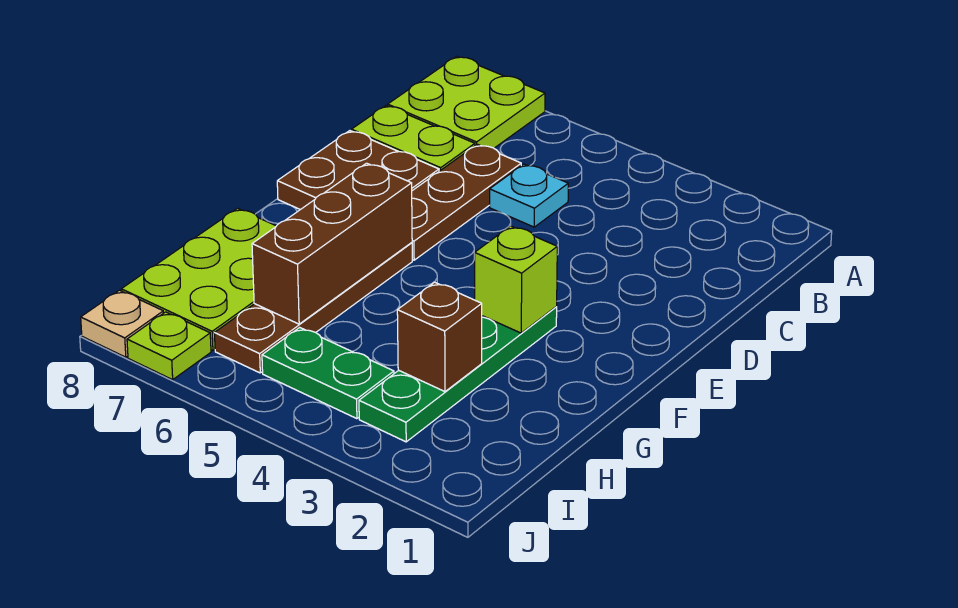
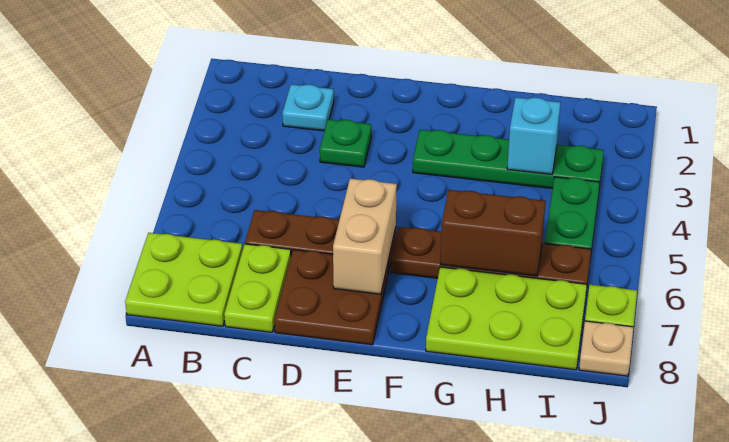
cyan 1x1 plate [490,164,568,227] -> cyan 1x1 plate moved to [282,84,334,131]
none -> green 1x1 plate [320,119,371,167]
none -> tan 1x2 brick [333,179,397,294]
lime 1x1 brick [475,226,557,333] -> none
brown 1x3 brick [252,163,412,324] -> brown 1x2 brick [440,190,546,276]
brown 1x1 brick [397,282,482,392] -> cyan 1x1 brick [507,97,560,174]

